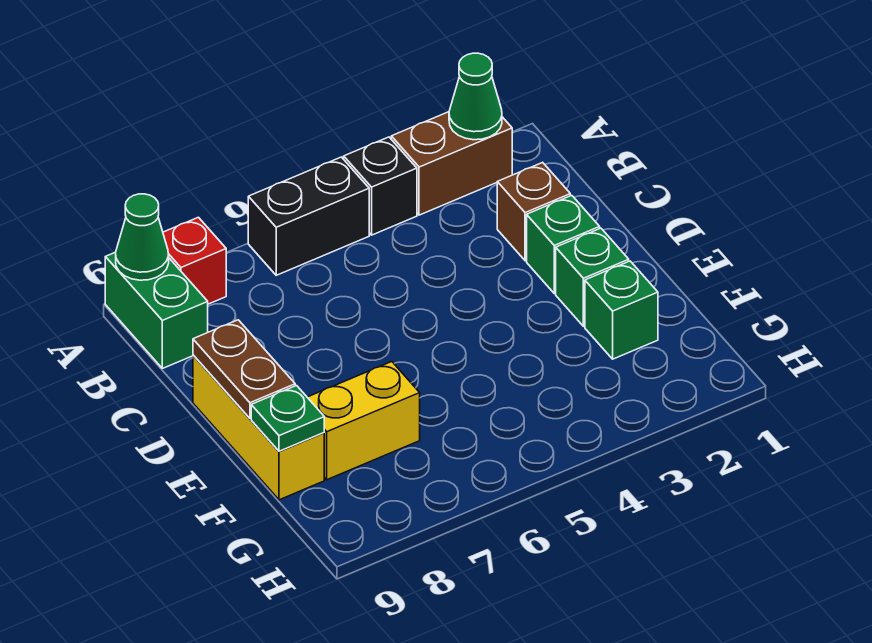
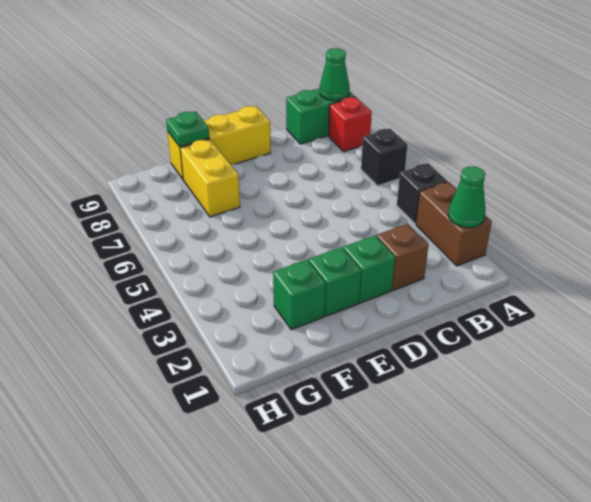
black 1x2 brick [248,157,369,275] -> black 1x1 brick [361,129,408,186]
brown 1x2 plate [193,320,295,418] -> none

